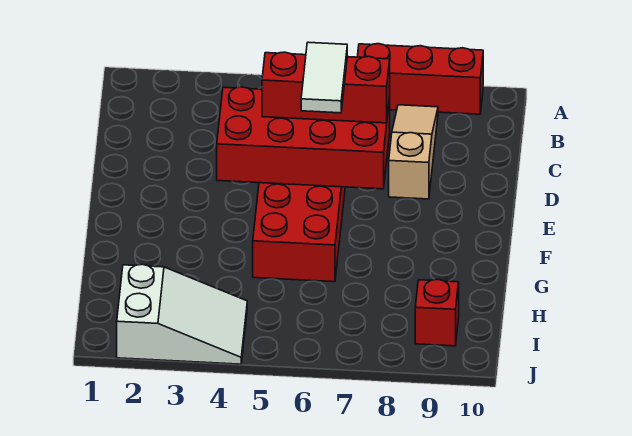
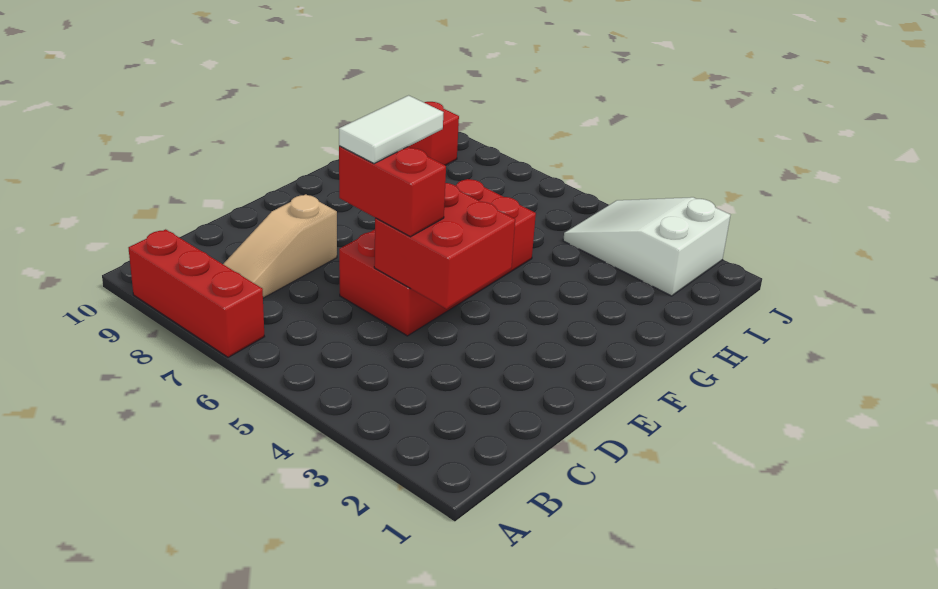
red 2x4 brick [217,87,390,189] -> red 2x2 brick [374,183,515,309]
red 1x3 brick [262,52,390,123] -> red 1x2 brick [339,146,446,237]

